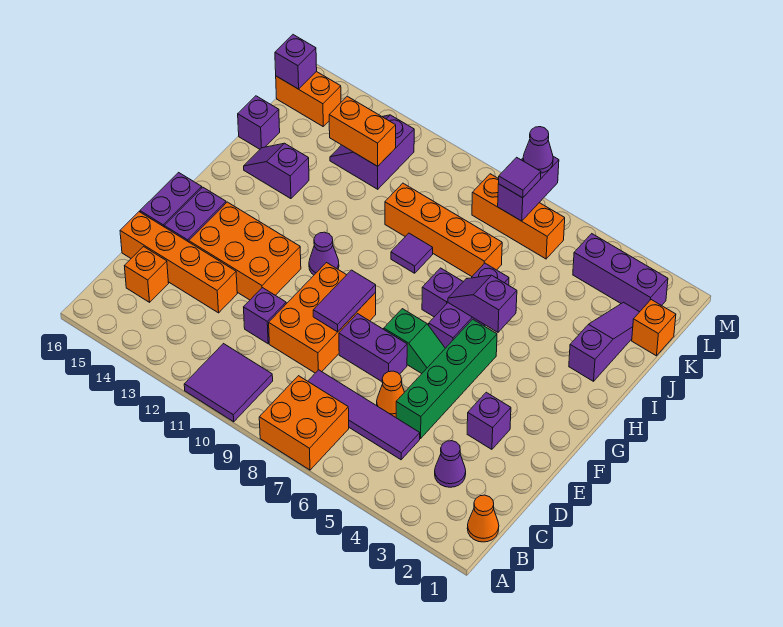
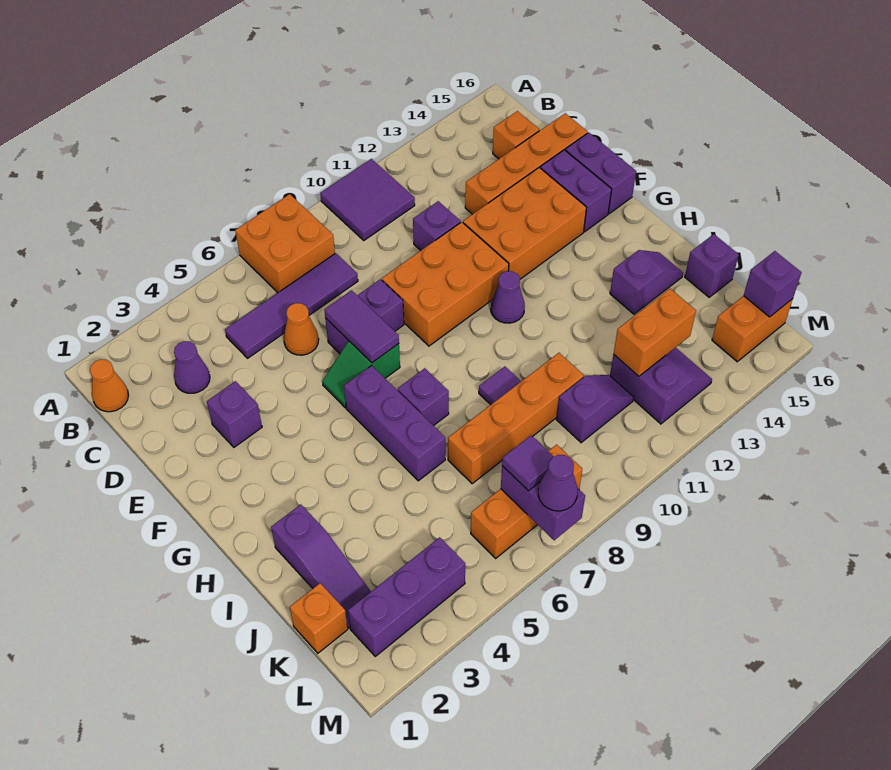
green 1x4 brick [396,319,497,438] -> none
orange 2x3 brick [269,263,376,373] -> orange 2x3 brick turned to [382,222,509,346]
purple 1x2 tile [313,270,376,332] -> purple 1x2 tile moved to [324,290,399,363]
purple 1x2 slope [448,275,517,332] -> purple 1x2 slope moved to [556,375,634,443]

